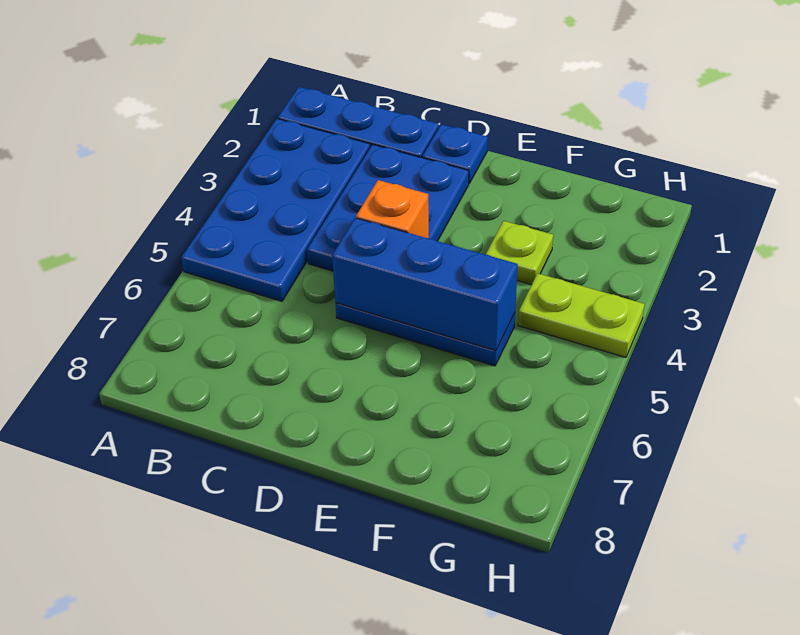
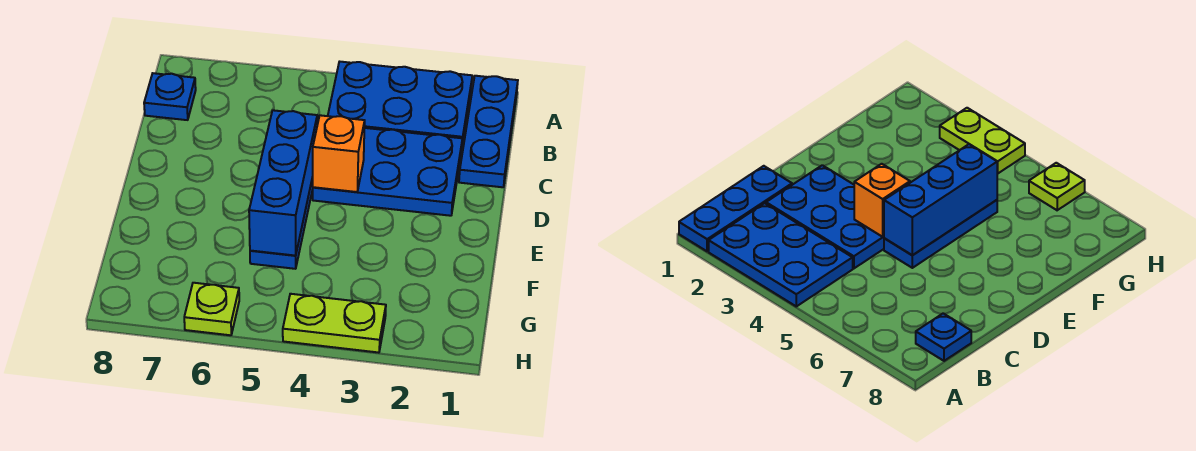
blue 2x4 plate [181,119,370,301] -> blue 2x3 plate [328,62,472,146]
blue 1x1 plate [422,124,488,183] -> blue 1x1 plate moved to [144,73,196,120]
lime 1x1 plate [486,221,553,285] -> lime 1x1 plate moved to [184,283,239,335]
lime 1x2 plate [518,273,644,357] -> lime 1x2 plate turned to [283,294,386,353]

